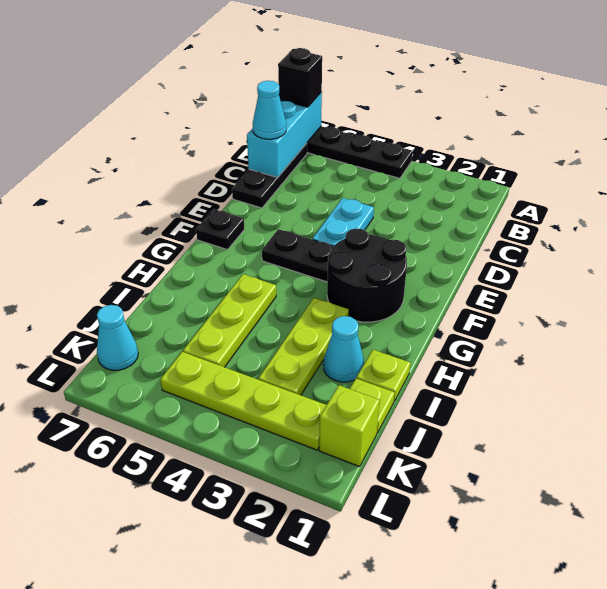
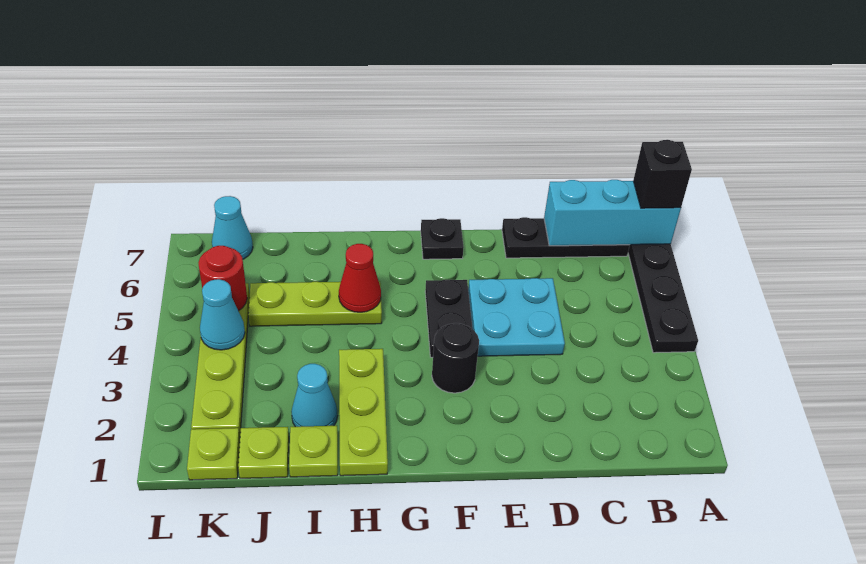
cyan 1x1 cone [253,81,286,139] -> cyan 1x1 cone moved to [200,279,245,350]
cyan 1x2 plate [313,198,374,246] -> cyan 2x2 plate [468,278,565,356]
black 2x2 round brick [327,228,407,322] -> black 1x1 round brick [432,323,479,393]
lime 1x3 plate [259,298,349,395] -> lime 1x3 plate turned to [339,349,388,476]
none -> red 1x1 cone [339,244,381,312]
lime 1x1 brick [319,385,380,467] -> lime 1x1 plate [187,428,240,480]
none -> red 1x1 round brick [198,246,247,311]

